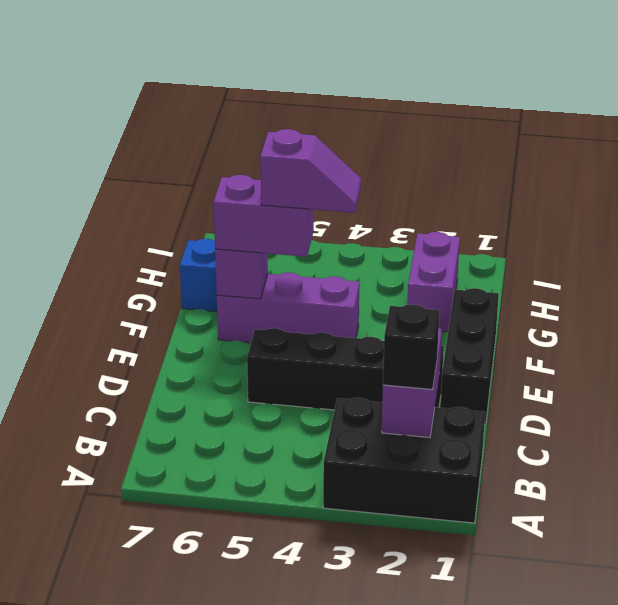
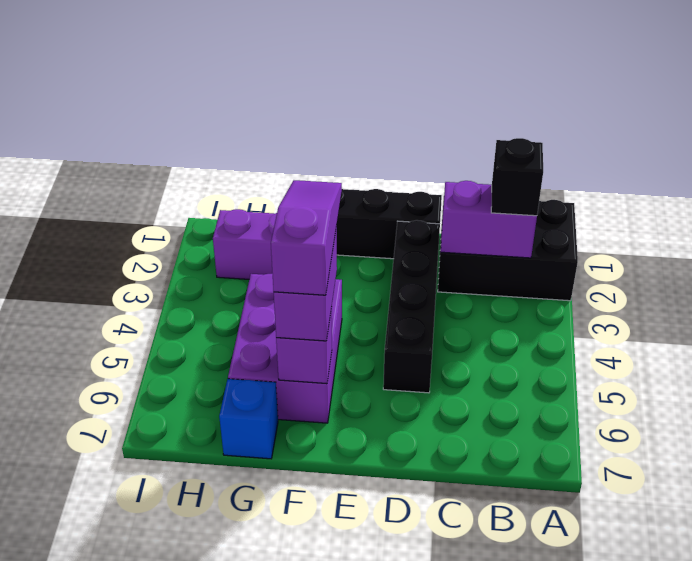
black 2x3 brick [323,398,485,523] -> black 2x3 brick turned to [438,200,578,301]
purple 1x3 brick [217,272,359,343] -> purple 2x3 brick [228,274,342,423]
purple 1x2 slope [260,129,361,213] -> purple 1x3 slope [271,180,342,295]

